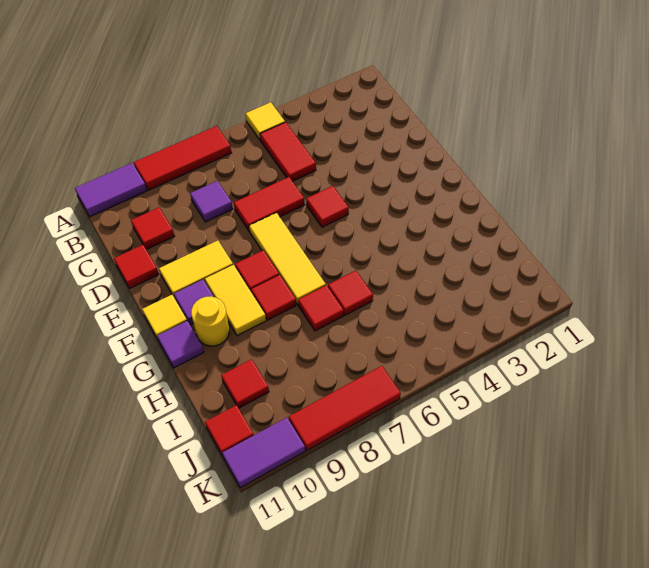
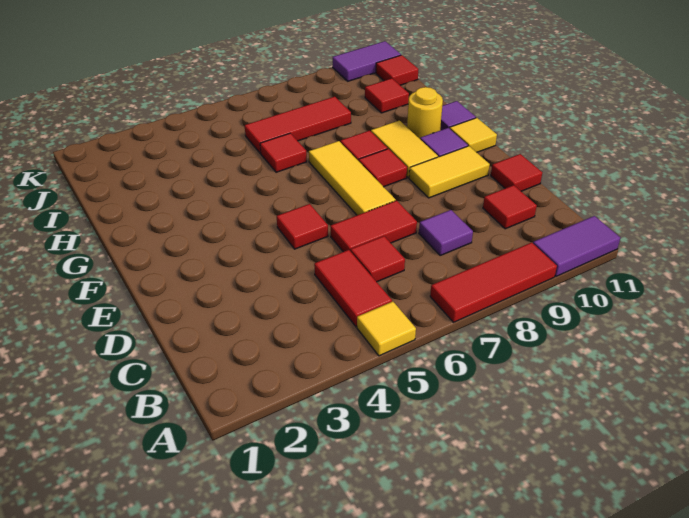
red 1x1 tile [298,285,344,331] -> red 1x1 tile moved to [351,236,405,282]
red 1x3 tile [289,366,401,450] -> red 1x3 tile moved to [245,97,351,153]

